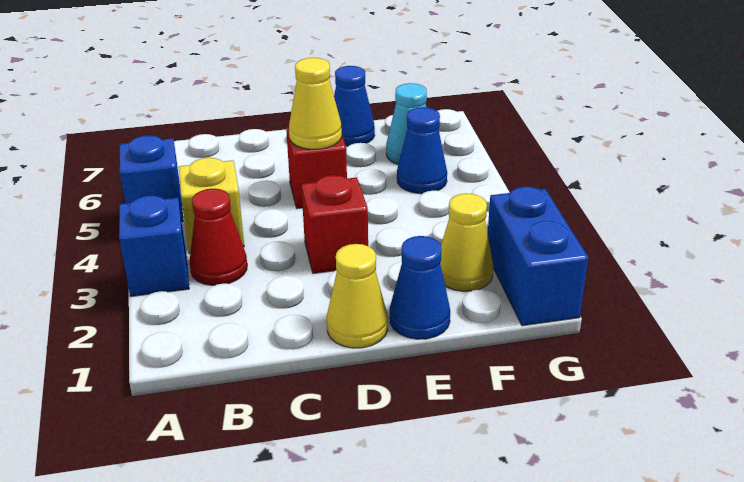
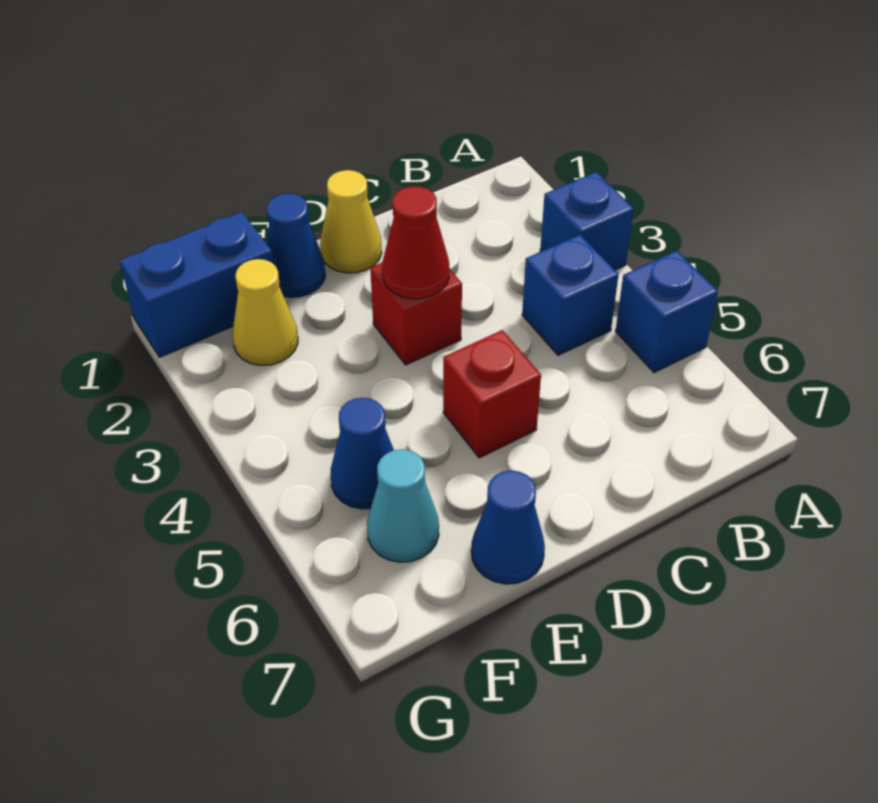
red 1x1 cone [189,189,247,285] -> red 1x1 cone moved to [382,186,449,299]
yellow 1x1 brick [179,158,244,254] -> blue 1x1 brick [522,235,618,355]
yellow 1x1 cone [289,58,342,149] -> none
blue 1x2 brick [488,187,588,326] -> blue 1x2 brick turned to [120,212,273,357]

